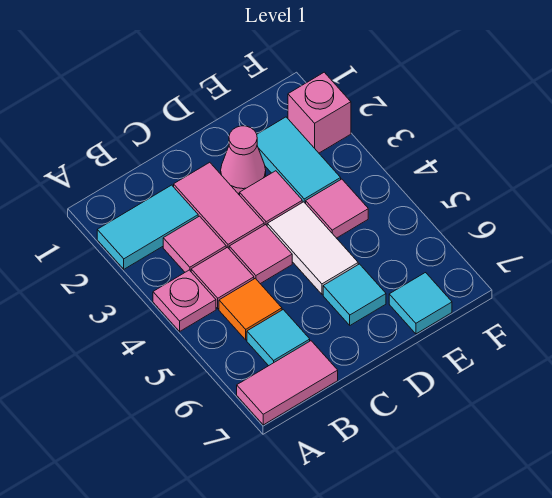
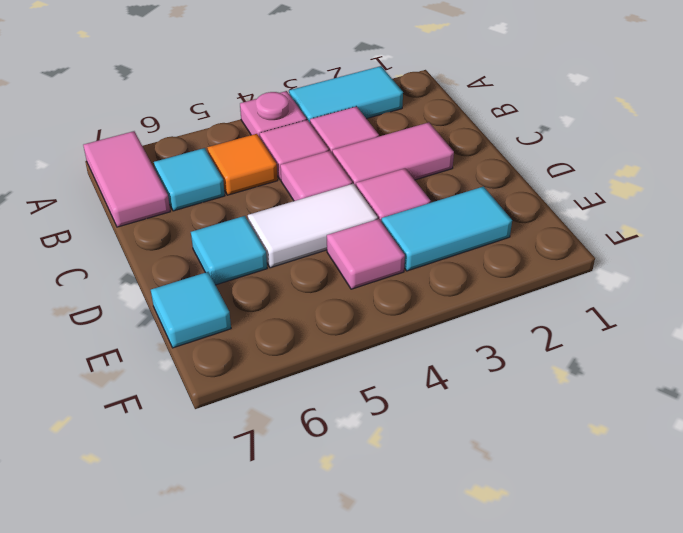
cyan 1x2 tile [97,185,198,269] -> cyan 1x2 tile turned to [289,66,403,122]
pink 1x1 cone [221,126,266,194] -> none
pink 1x1 brick [288,72,351,153] -> none

